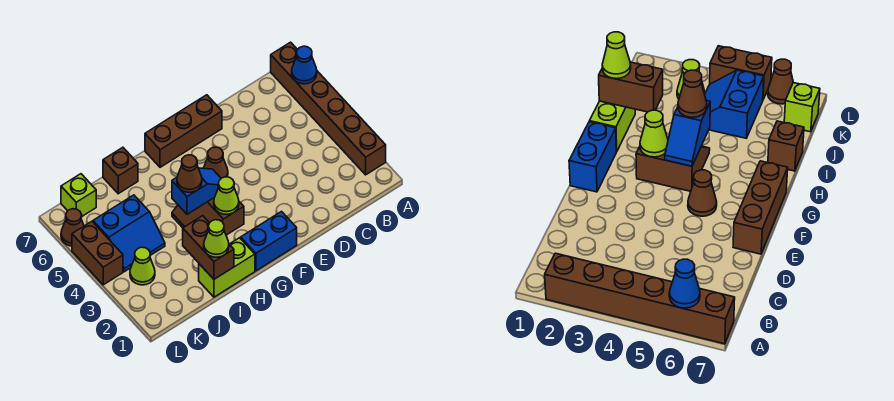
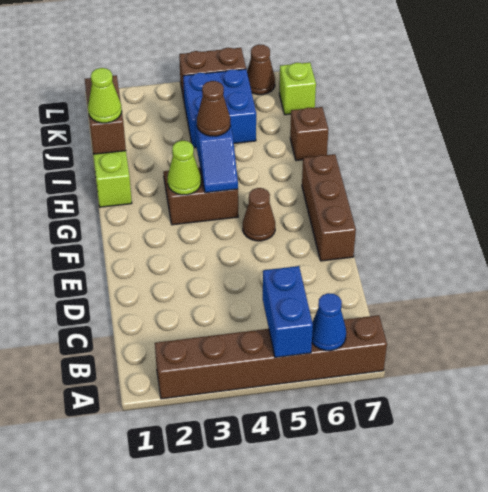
blue 1x2 brick [241,212,297,271] -> blue 1x2 brick moved to [263,266,313,357]
brown 1x2 brick [183,216,234,279] -> brown 1x2 brick turned to [85,75,126,154]
blue 2x2 slope [93,195,165,272] -> blue 2x2 brick [183,69,256,148]
lime 1x1 cone [130,247,155,285] -> none

